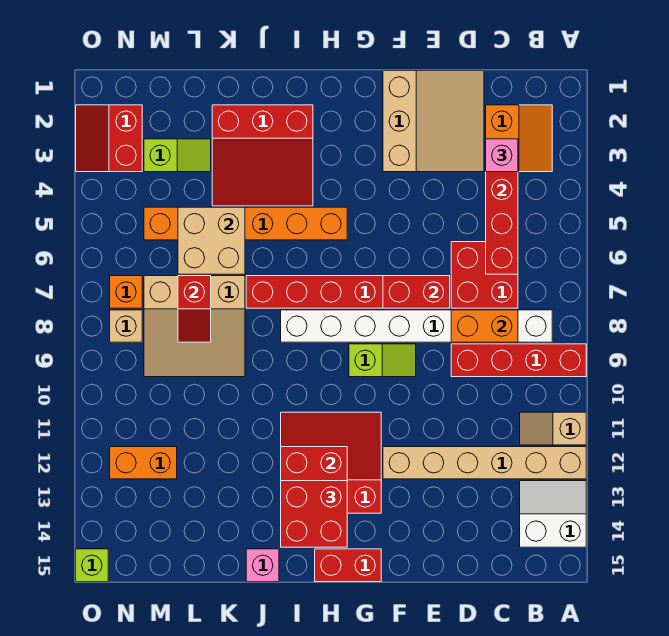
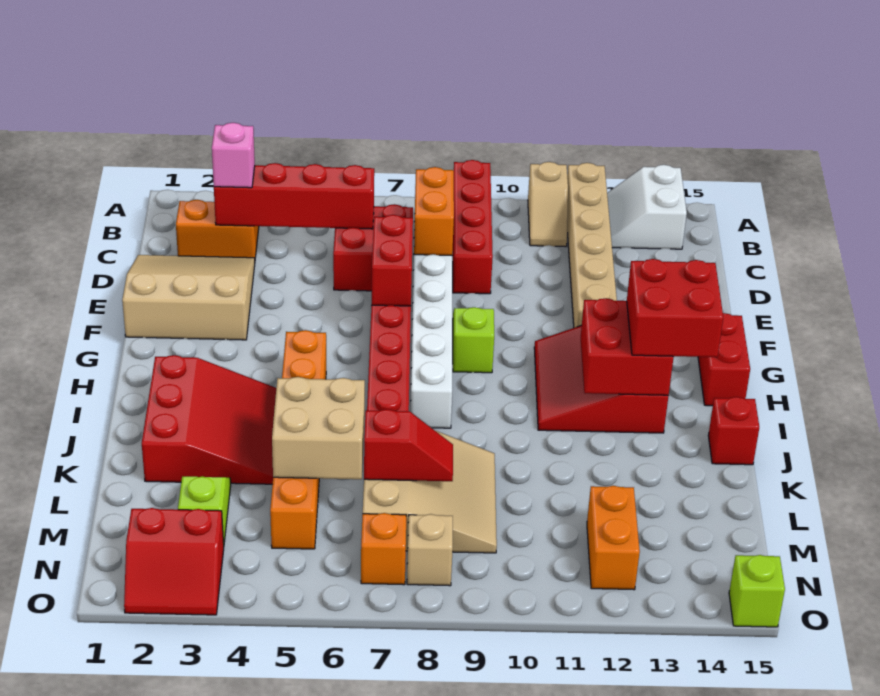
pink 1x1 brick [246,549,279,582] -> red 1x1 brick [708,397,759,465]

